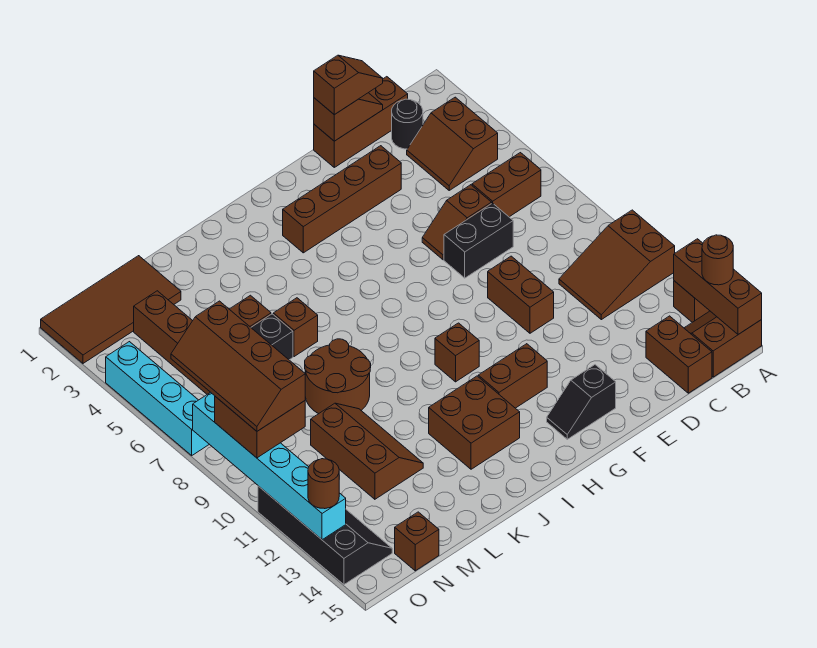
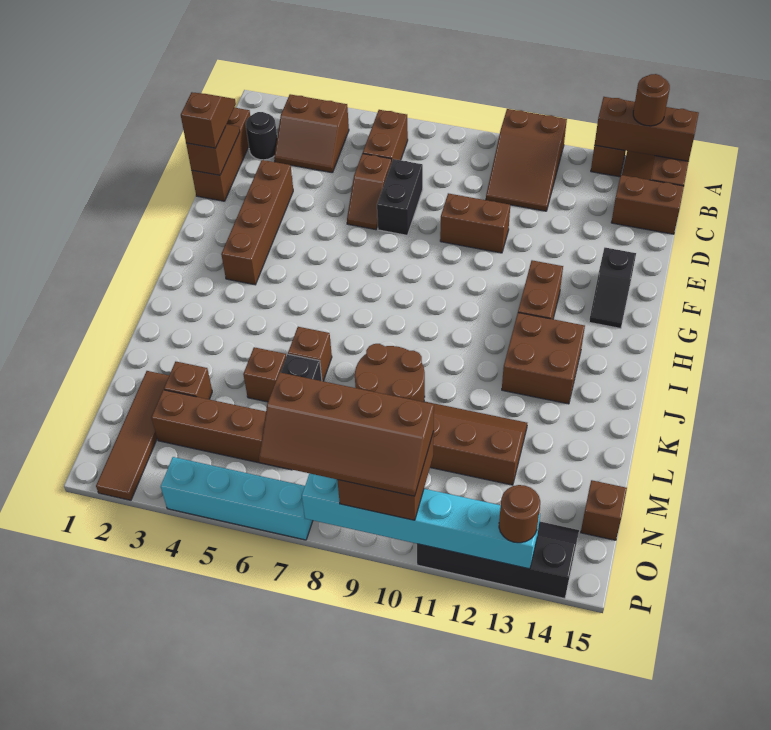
brown 1x1 brick [435,323,479,382] -> brown 1x1 brick moved to [164,362,212,399]
brown 2x4 tile [41,256,181,363] -> brown 1x4 tile [96,371,169,500]

